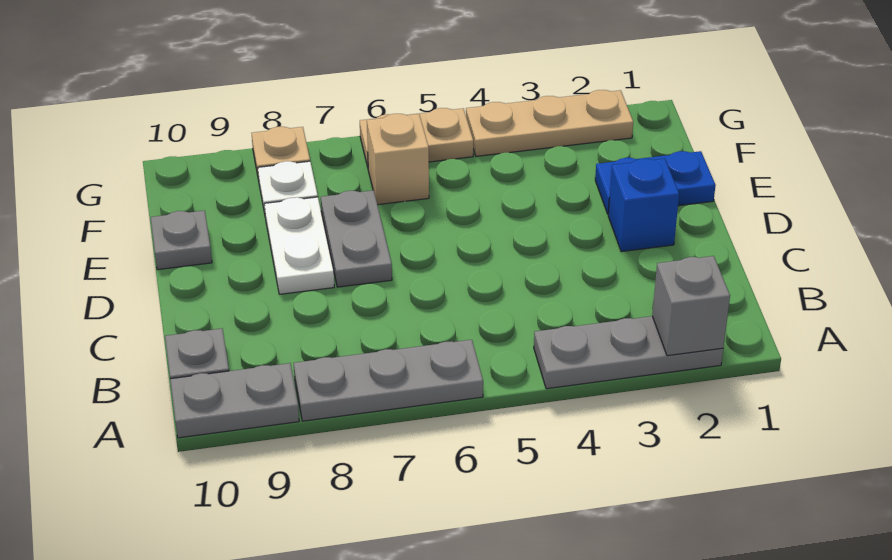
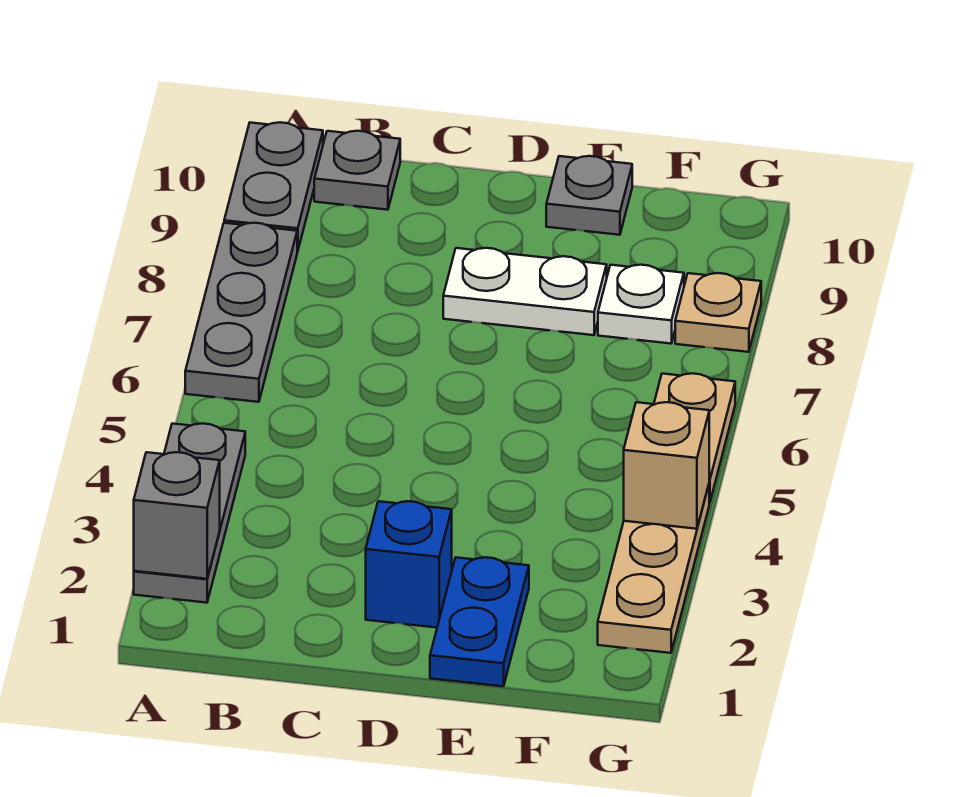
grey 1x2 plate [321,190,392,287] -> none
tan 1x1 brick [367,114,429,205] -> tan 1x1 brick moved to [624,402,709,529]

